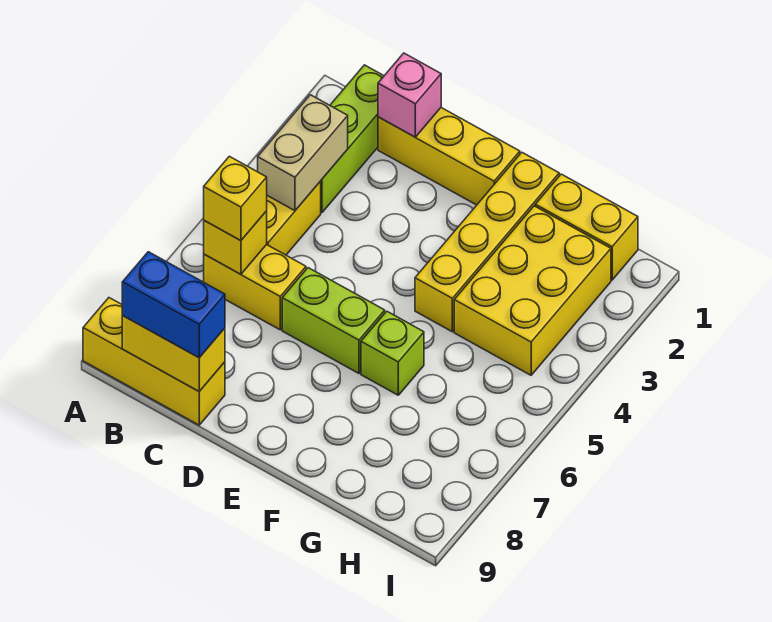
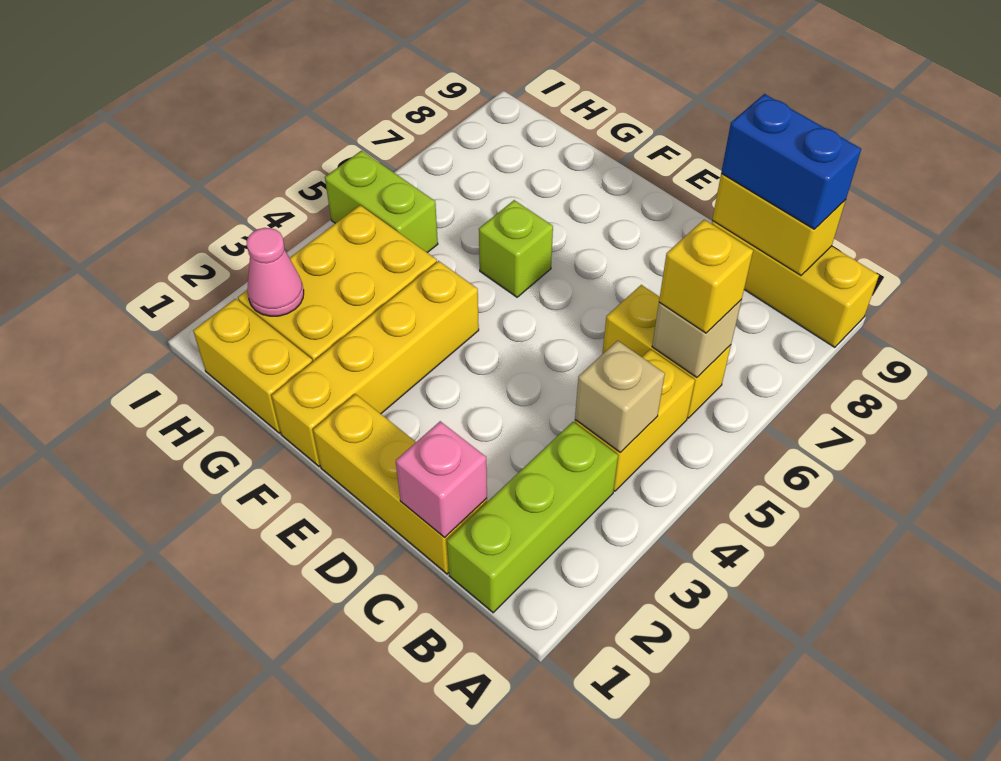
tan 1x2 brick [258,95,348,211] -> tan 1x1 brick [575,341,665,453]
yellow 1x1 brick [204,211,267,274] -> tan 1x1 brick [652,300,742,377]
lime 1x2 brick [282,268,385,373] -> lime 1x2 brick moved to [325,151,438,253]
none -> pink 1x1 cone [247,228,304,316]

